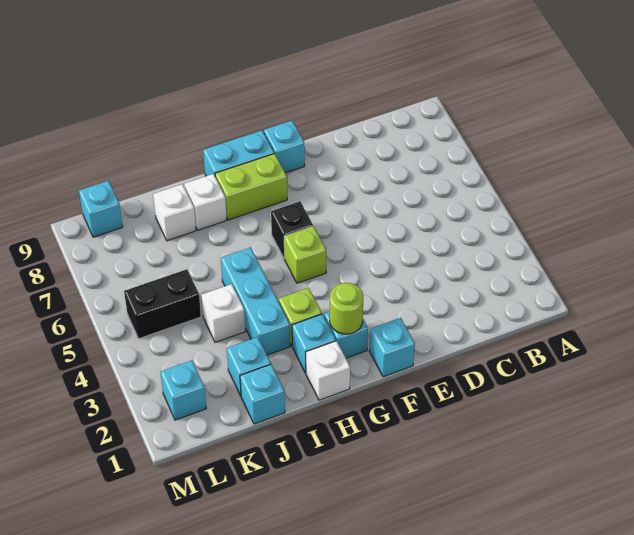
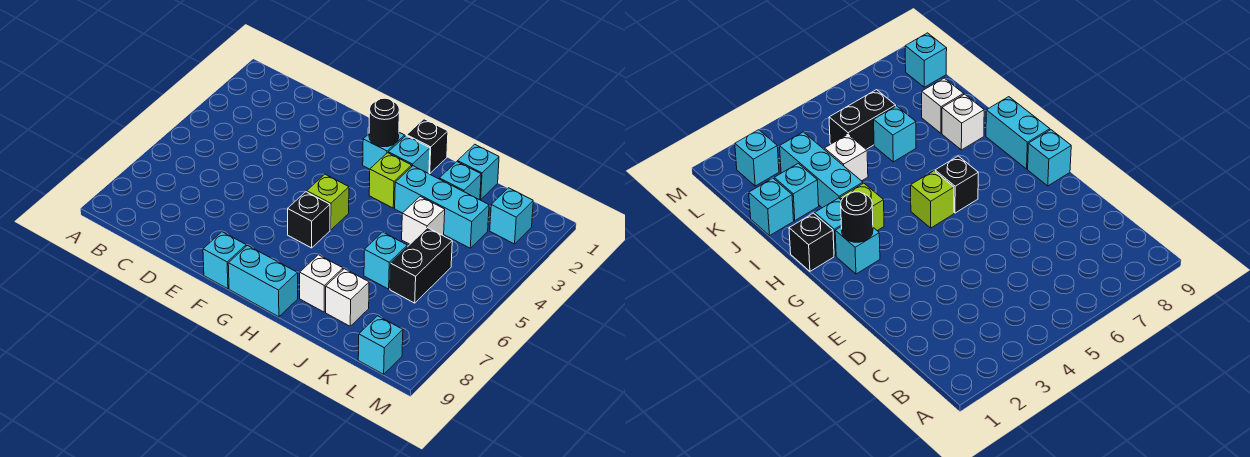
cyan 1x1 brick [369,318,415,377] -> cyan 1x1 brick moved to [364,232,407,289]
lime 1x1 round brick [330,283,364,334] -> black 1x1 round brick [369,98,399,147]
lime 1x2 brick [215,153,287,220] -> none
white 1x1 brick [306,341,350,400] -> black 1x1 brick [407,119,448,174]
cyan 1x3 brick [221,247,290,355] -> cyan 1x3 brick turned to [395,166,489,248]
black 1x2 brick [124,269,201,339] -> black 1x2 brick turned to [390,228,452,303]

